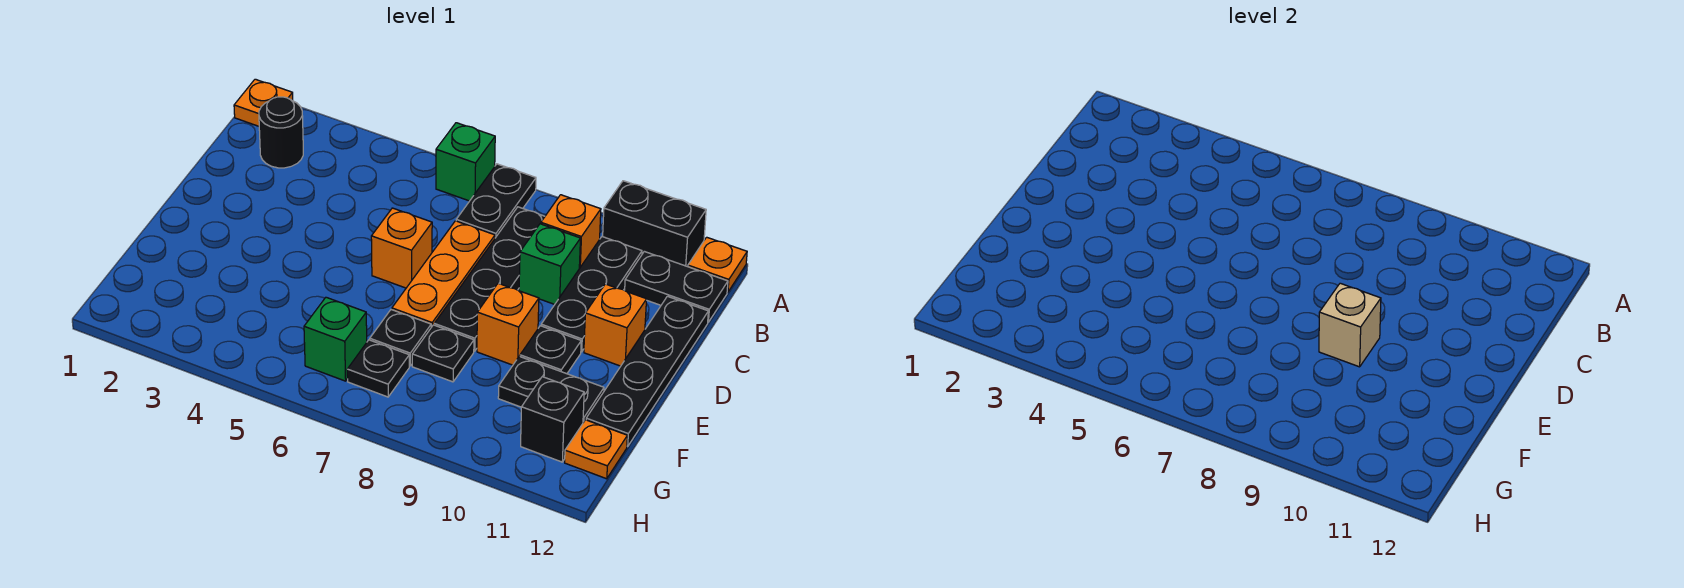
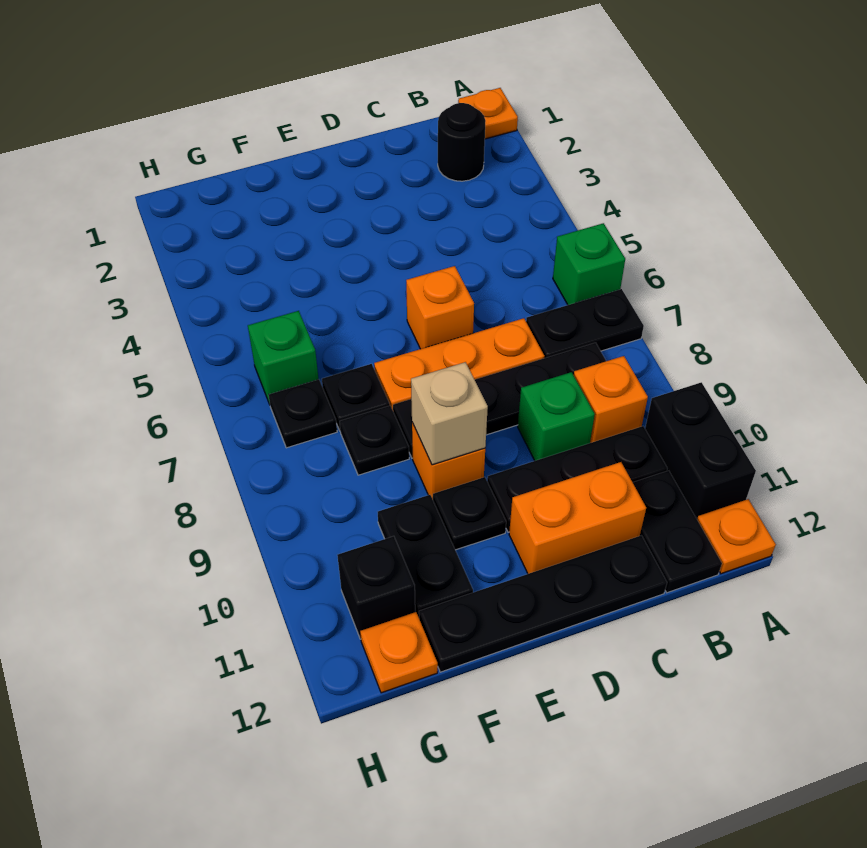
orange 1x1 brick [584,284,647,366] -> orange 1x2 brick [509,462,646,574]

